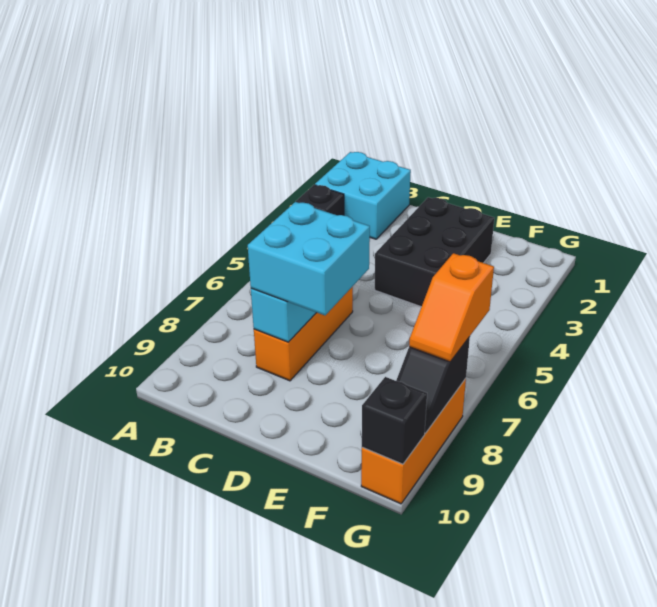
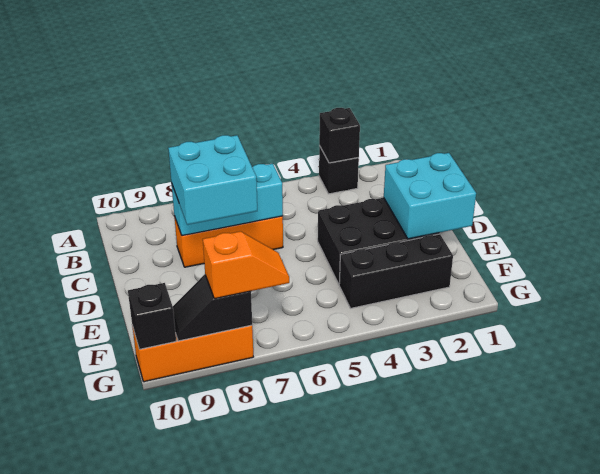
cyan 2x2 brick [315,152,411,239] -> cyan 2x2 brick moved to [384,153,476,239]
none -> black 1x1 brick [319,108,360,163]
none -> black 1x3 brick [339,234,453,308]
orange 1x2 slope [409,253,494,362] -> orange 1x2 slope turned to [203,231,289,299]

